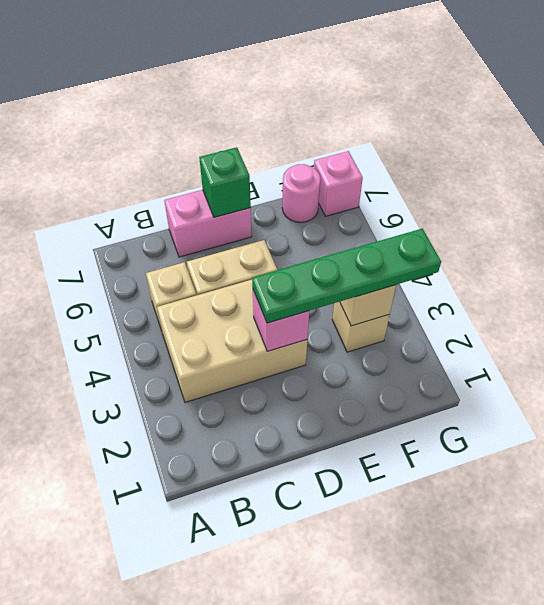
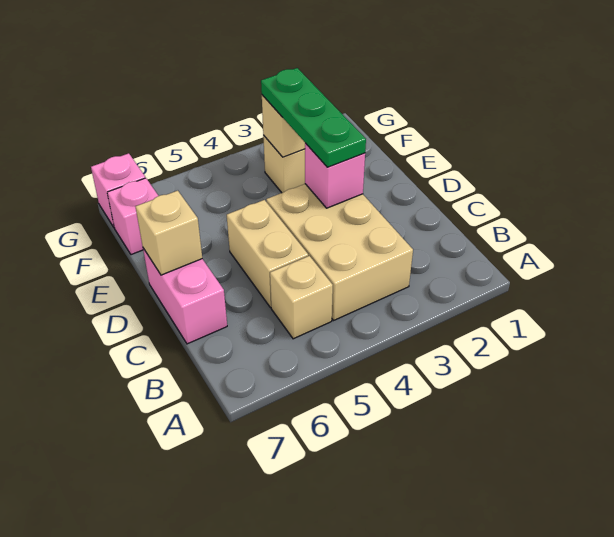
green 1x4 plate [252,229,441,323] -> green 1x3 plate [261,68,366,167]
green 1x1 brick [199,147,251,217] -> tan 1x1 brick [135,191,202,275]
pink 1x1 round brick [282,164,320,222] -> pink 1x1 brick [107,178,158,255]

